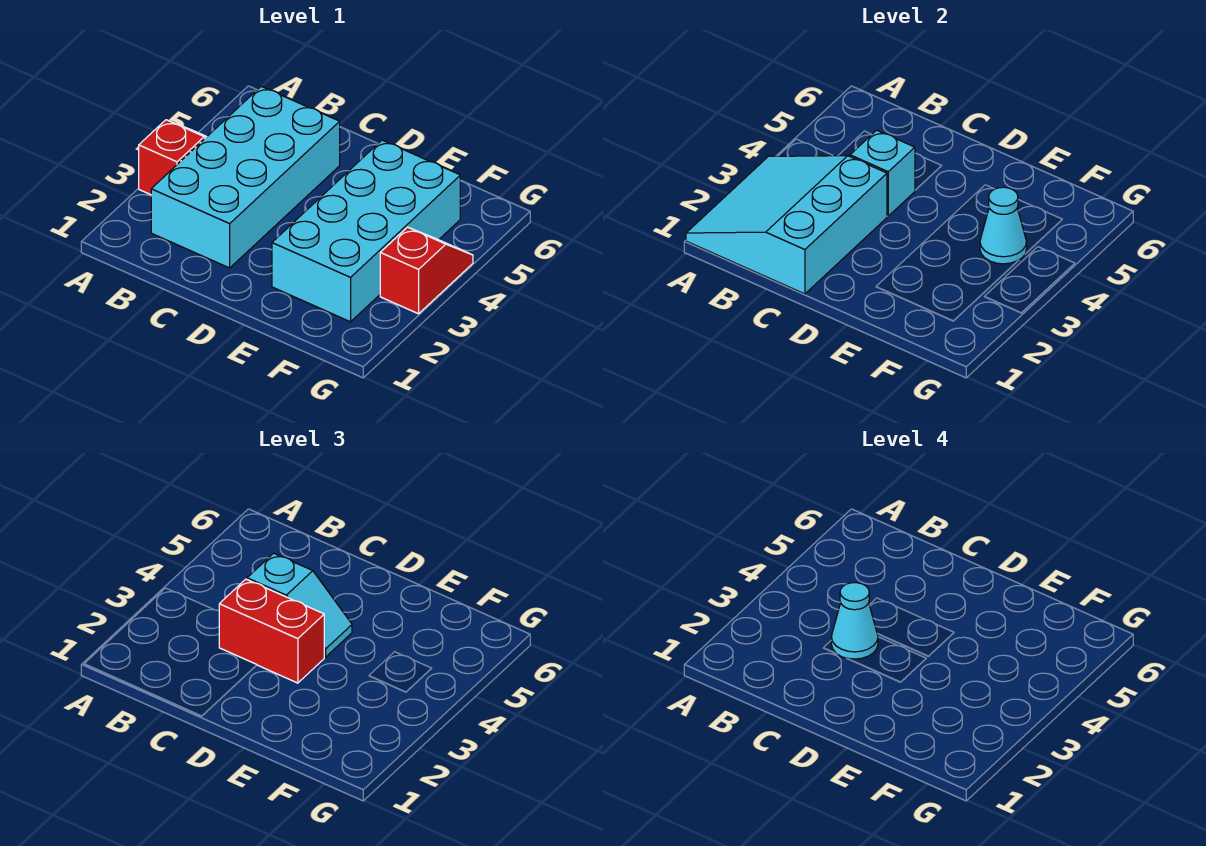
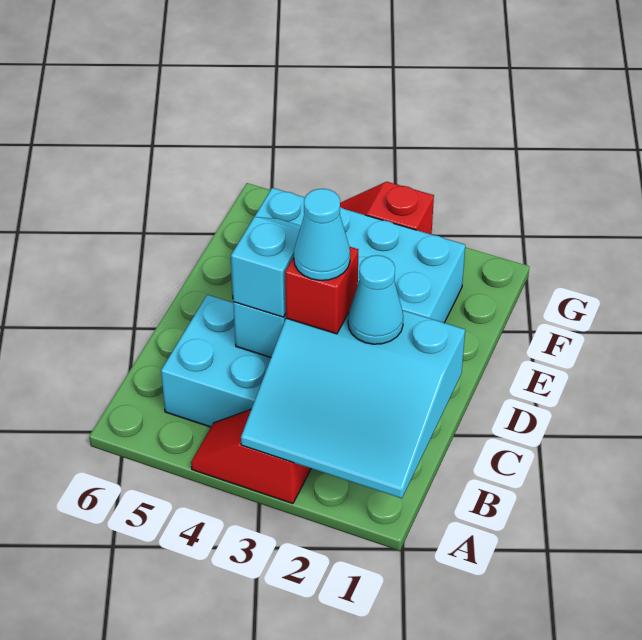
red 1x2 brick [219,579,324,683] -> red 1x1 brick [285,247,358,334]
cyan 1x1 cone [980,187,1027,264] -> cyan 1x1 cone moved to [348,255,403,344]

